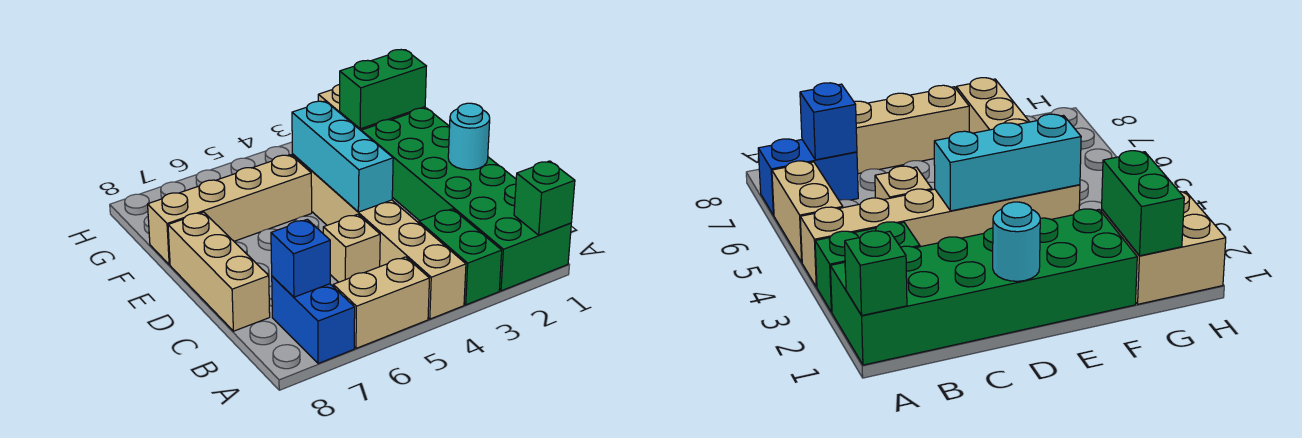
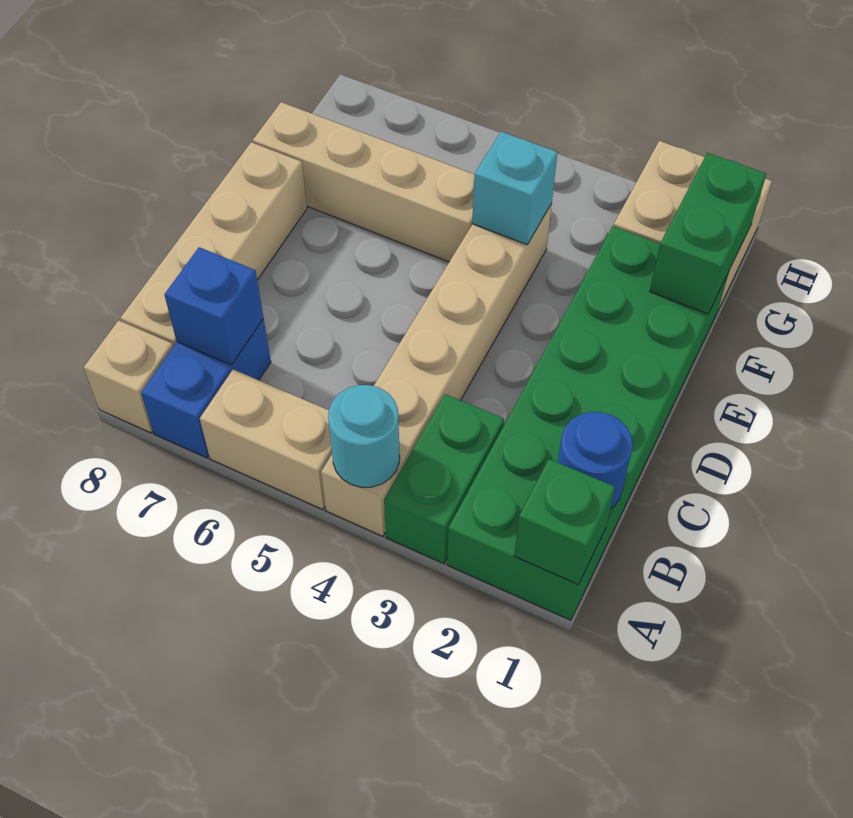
none -> blue 1x1 round brick [558,412,633,508]
tan 1x1 brick [323,214,380,282] -> tan 1x1 brick moved to [84,320,173,433]
tan 1x3 brick [168,212,270,331] -> tan 1x4 brick [120,142,307,347]
cyan 1x1 round brick [448,103,490,170] -> cyan 1x1 round brick moved to [328,385,400,487]
cyan 1x3 brick [292,101,393,212] -> cyan 1x1 brick [472,132,558,245]
green 1x2 brick [340,50,426,129] -> green 1x2 brick turned to [650,153,766,314]

